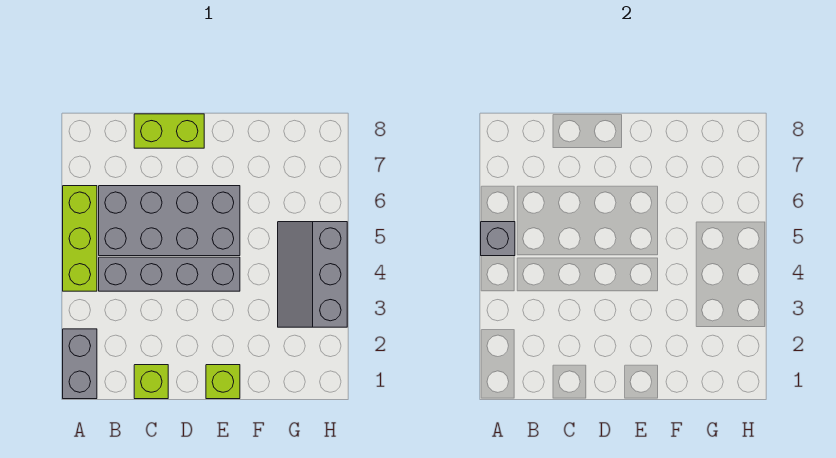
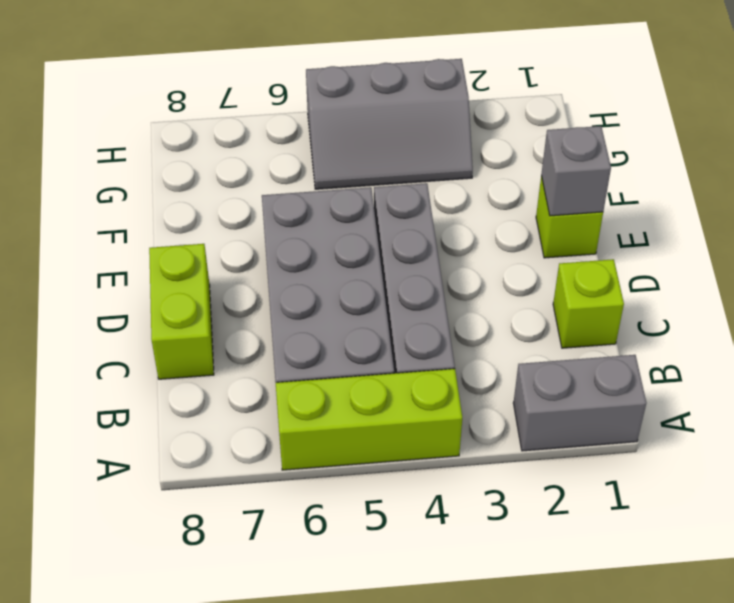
grey 1x1 brick [481,222,515,256] -> grey 1x1 brick moved to [541,126,611,216]

